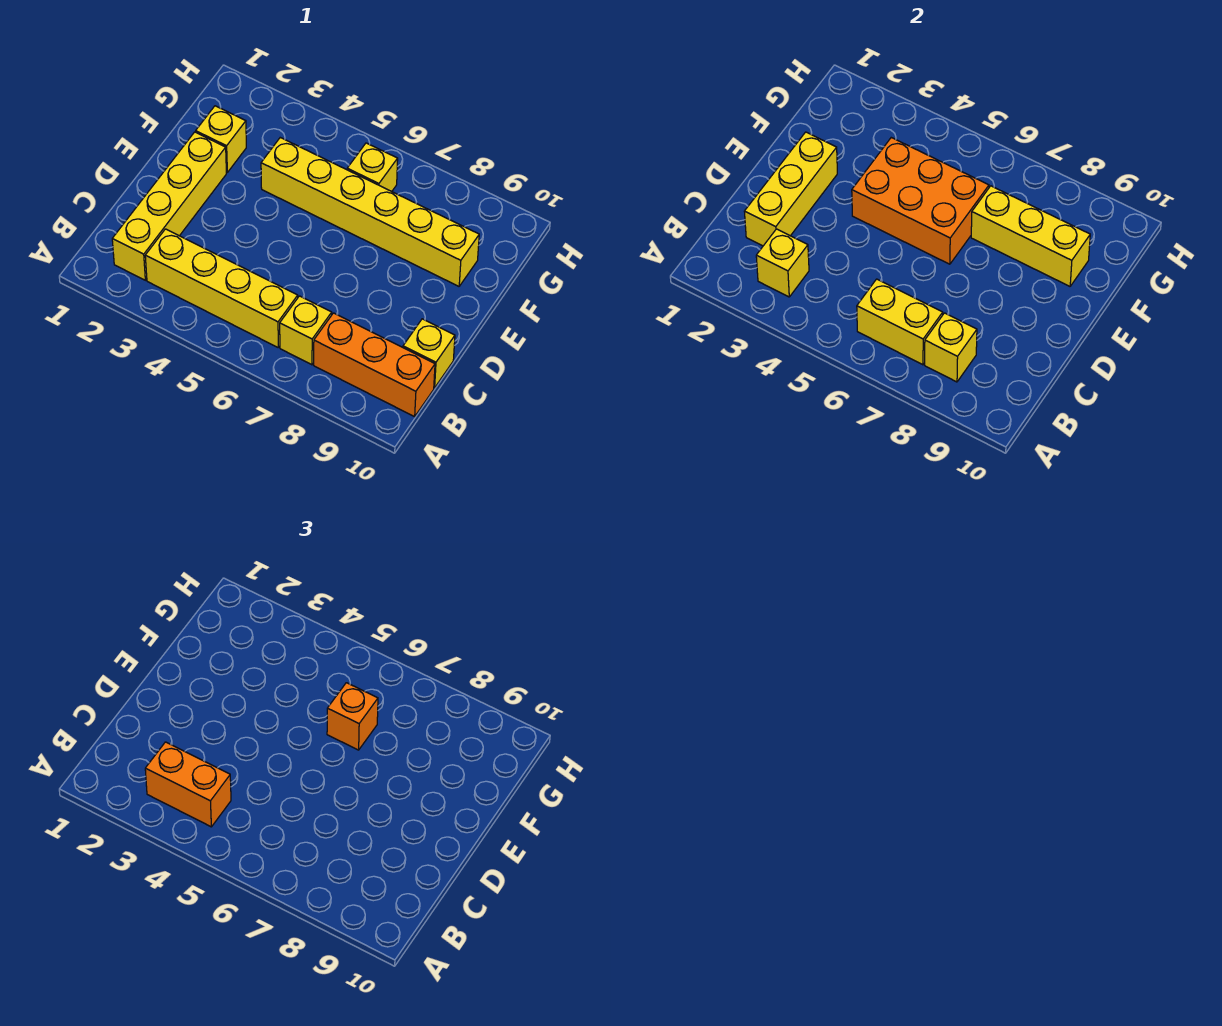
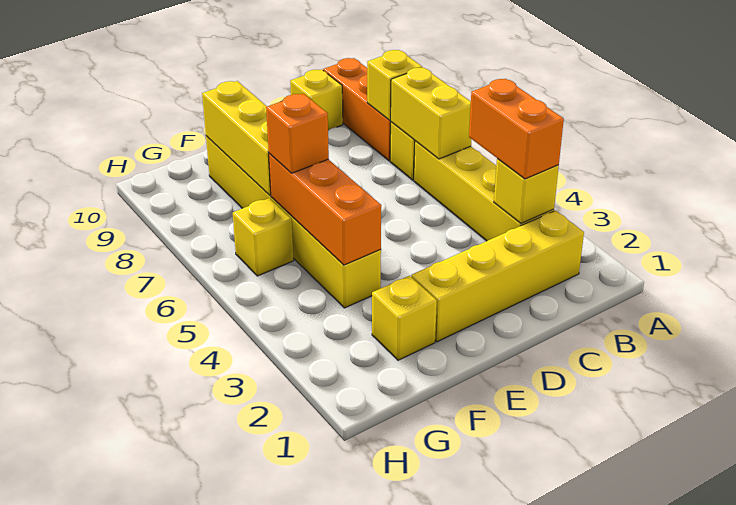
yellow 1x3 brick [744,132,837,246] -> none
orange 2x3 brick [852,138,989,264] -> orange 1x3 brick [269,154,381,265]

